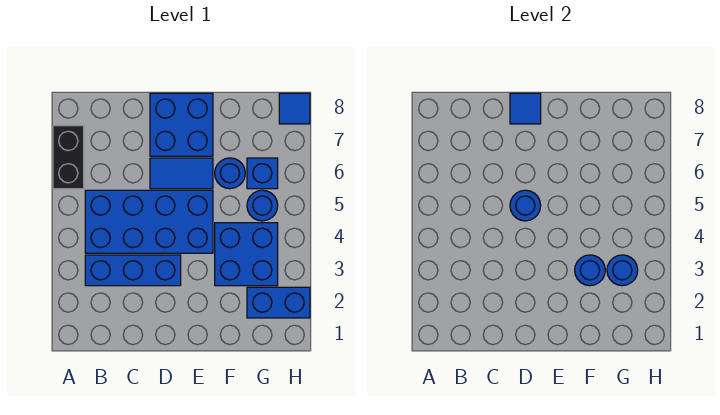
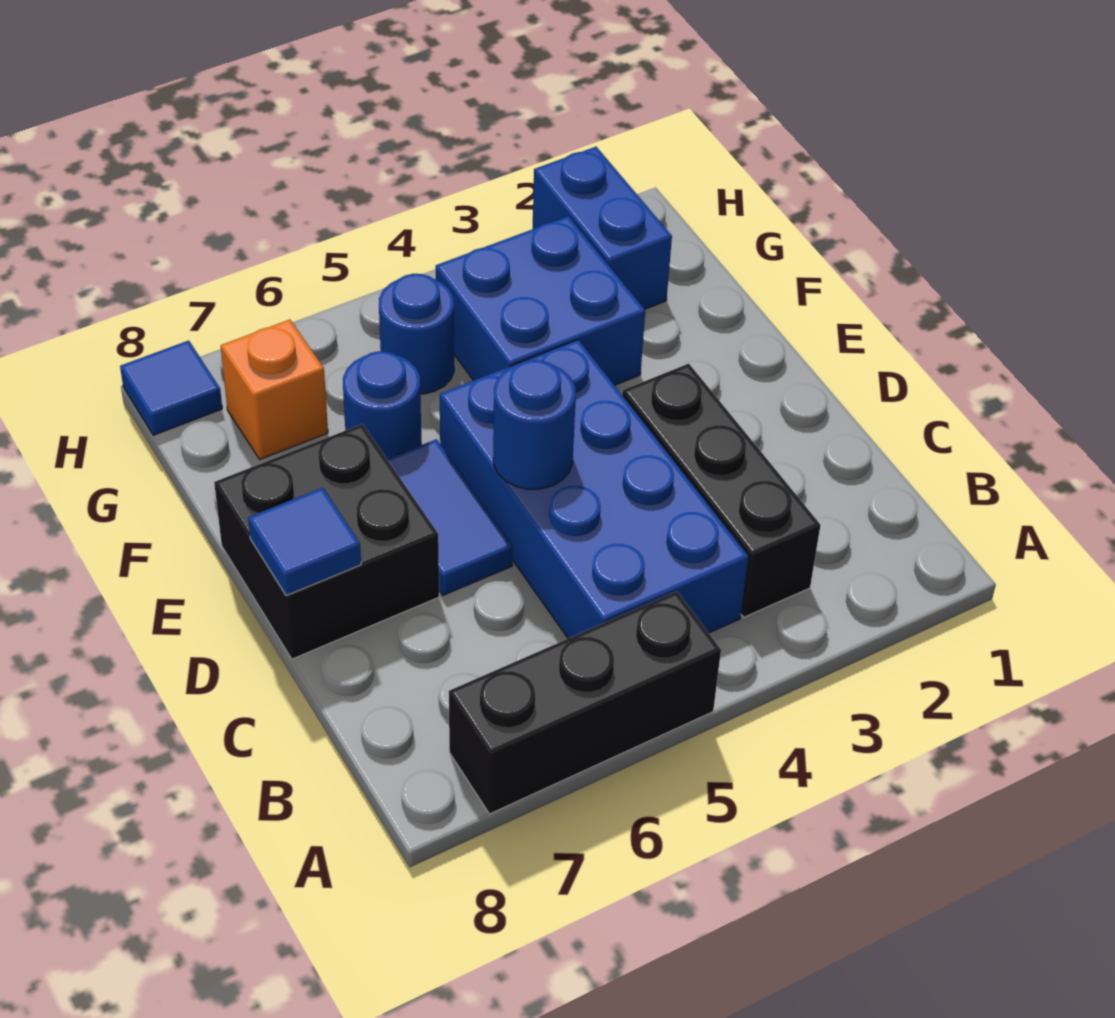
black 1x2 brick [53,126,84,189] -> black 1x3 brick [449,591,721,814]
blue 1x3 brick [85,255,181,286] -> black 1x3 brick [622,364,821,617]
blue 2x2 brick [150,93,213,156] -> black 2x2 brick [214,424,439,659]
blue 1x1 round brick [575,255,605,286] -> none
blue 1x1 round brick [607,255,638,286] -> none
blue 1x1 brick [247,158,278,189] -> none
none -> orange 1x1 brick [221,320,328,459]

